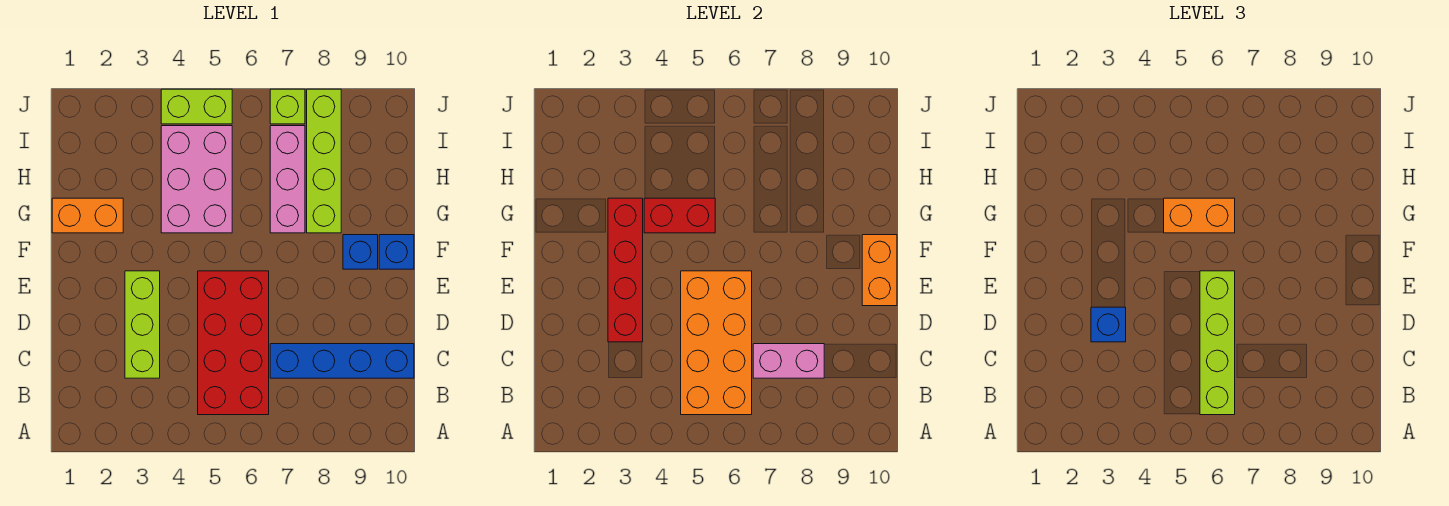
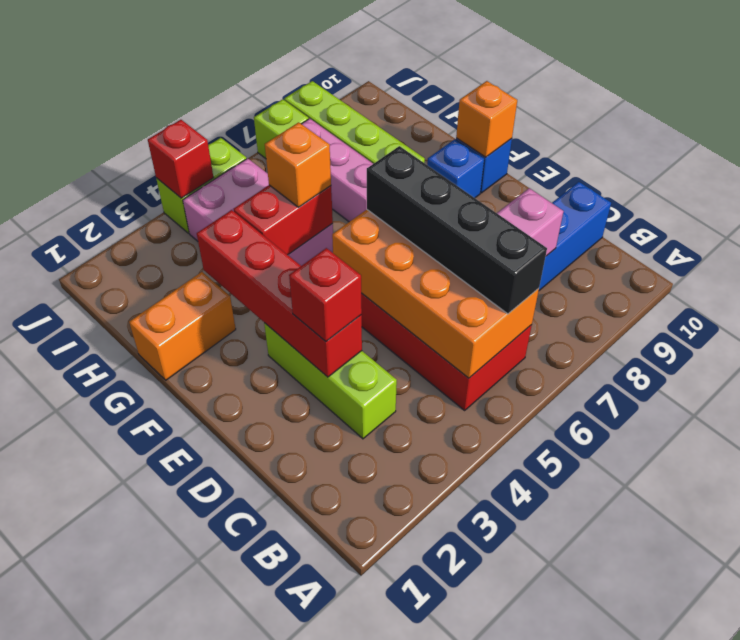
lime 1x4 brick [1200,271,1235,415] -> black 1x4 brick [367,146,547,314]
blue 1x1 brick [1091,307,1126,342] -> red 1x1 brick [289,248,362,341]
orange 1x2 brick [862,235,897,306] -> orange 1x1 brick [456,81,517,157]
orange 1x2 brick [1164,198,1235,233] -> orange 1x1 brick [265,122,331,207]
none -> red 1x1 brick [148,120,213,198]

